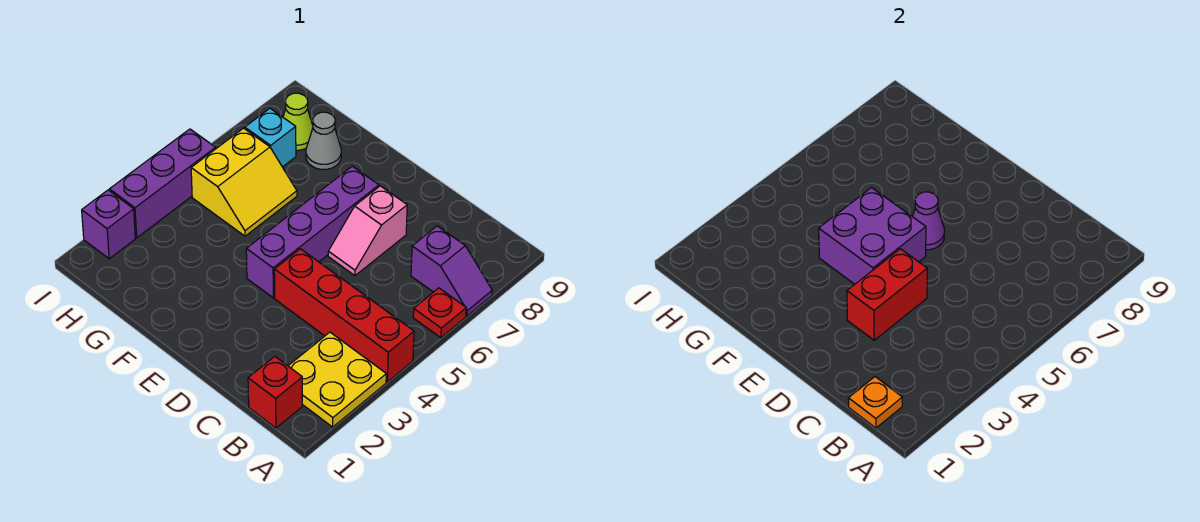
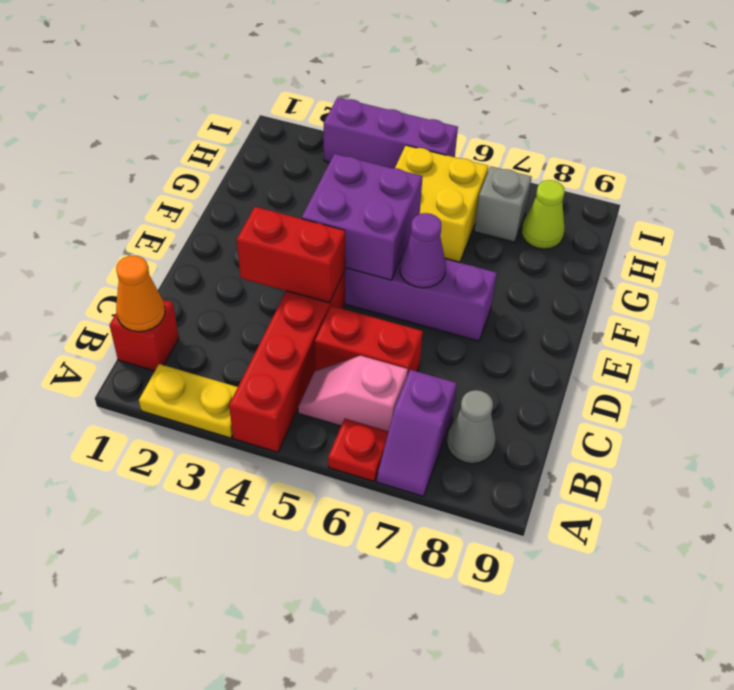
yellow 2x2 plate [289,332,386,427] -> yellow 1x2 plate [139,364,238,438]
orange 1x1 plate [848,377,902,428] -> orange 1x1 cone [116,255,165,332]
none -> red 1x2 brick [315,306,423,376]
pink 1x2 slope [328,186,407,276] -> pink 1x2 slope moved to [298,356,408,431]
yellow 2x2 slope [191,128,297,236] -> yellow 2x2 brick [395,145,488,262]
grey 1x1 cone [306,112,341,169] -> grey 1x1 cone moved to [447,390,496,464]
cyan 1x1 brick [245,109,296,167] -> grey 1x1 brick [474,167,532,242]
purple 1x1 brick [82,190,135,259] -> none

